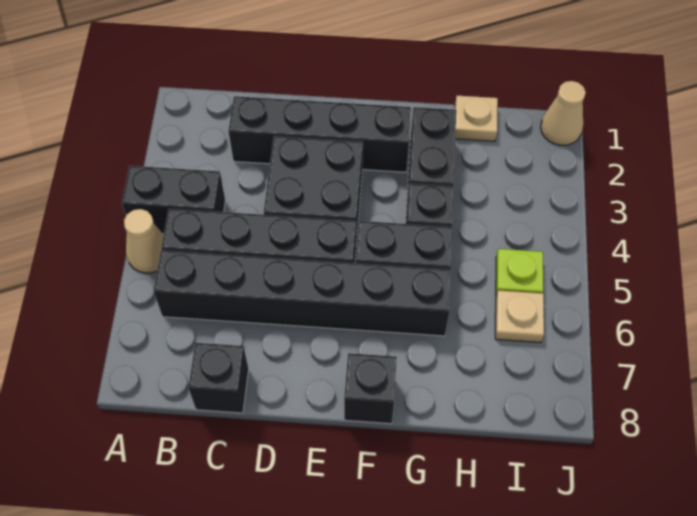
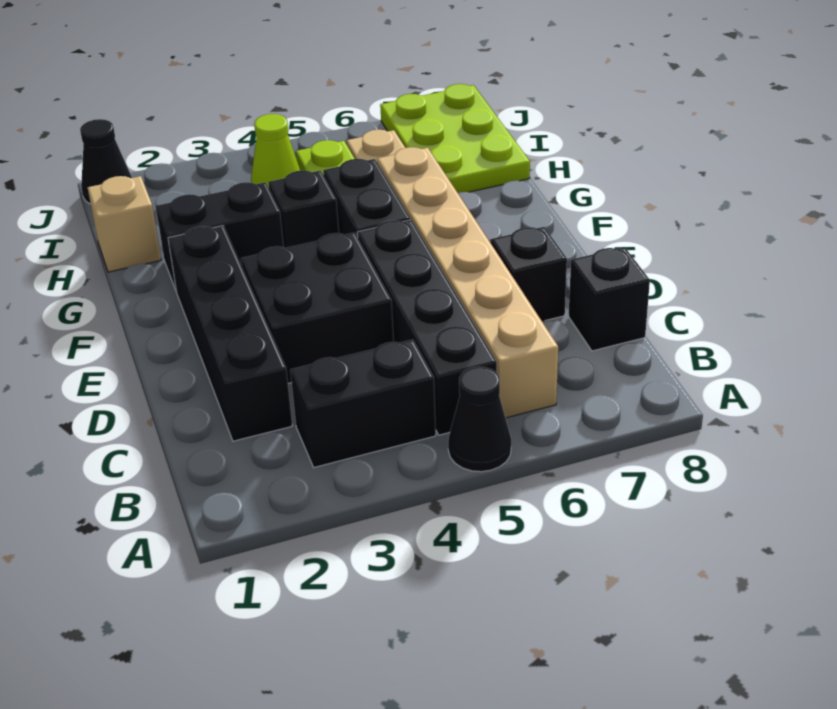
black 1x2 brick [122,166,225,234] -> black 1x2 brick turned to [290,340,436,467]
tan 1x1 cone [124,209,164,273] -> black 1x1 cone [448,367,511,472]
black 1x6 brick [154,250,451,336] -> tan 1x6 brick [377,147,558,418]
black 1x1 brick [344,353,397,424] -> black 1x1 brick moved to [491,227,567,321]
tan 1x1 plate [455,96,498,141] -> tan 1x1 brick [87,176,161,272]
none -> lime 2x3 plate [380,84,530,193]
none -> lime 1x1 cone [251,114,300,188]
tan 1x1 cone [541,81,586,145] -> black 1x1 cone [80,119,132,204]

